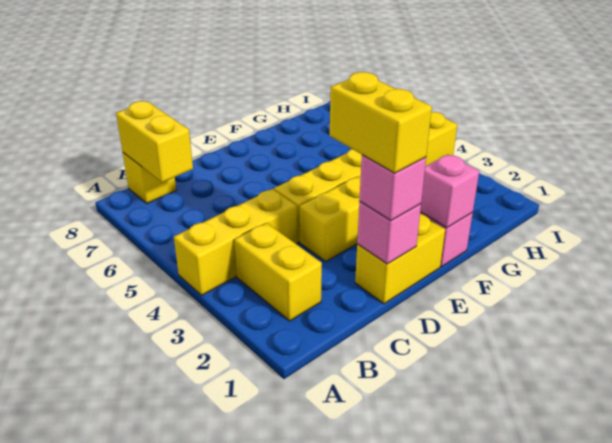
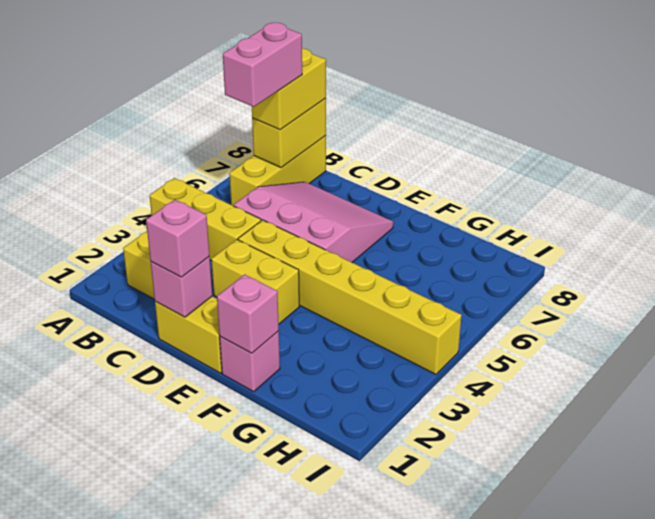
none -> pink 1x2 brick [223,23,302,107]
yellow 1x1 brick [123,153,176,203] -> yellow 1x3 brick [229,136,326,206]
none -> pink 3x3 slope [234,182,393,262]
yellow 1x2 brick [330,72,432,173] -> yellow 1x2 brick moved to [252,48,326,130]

